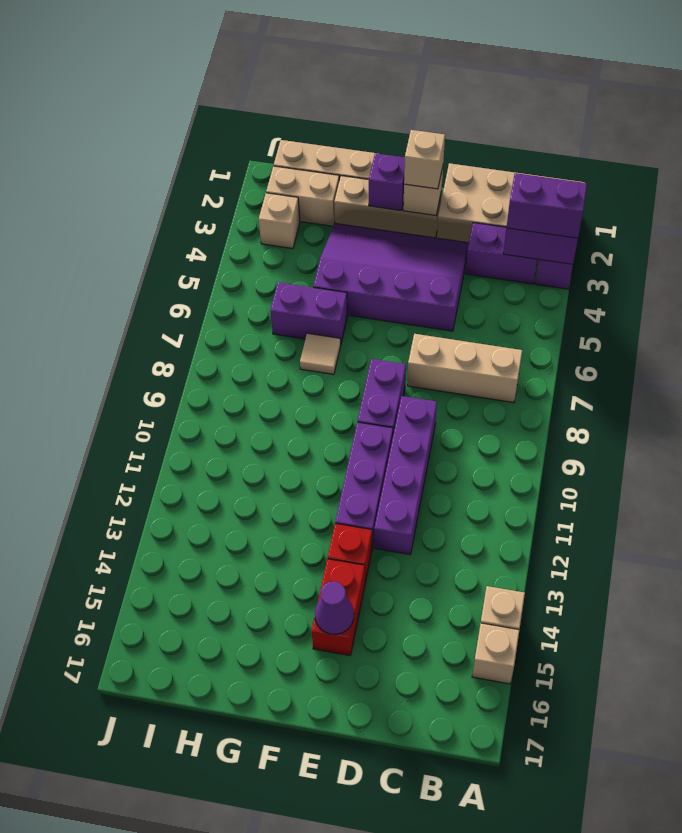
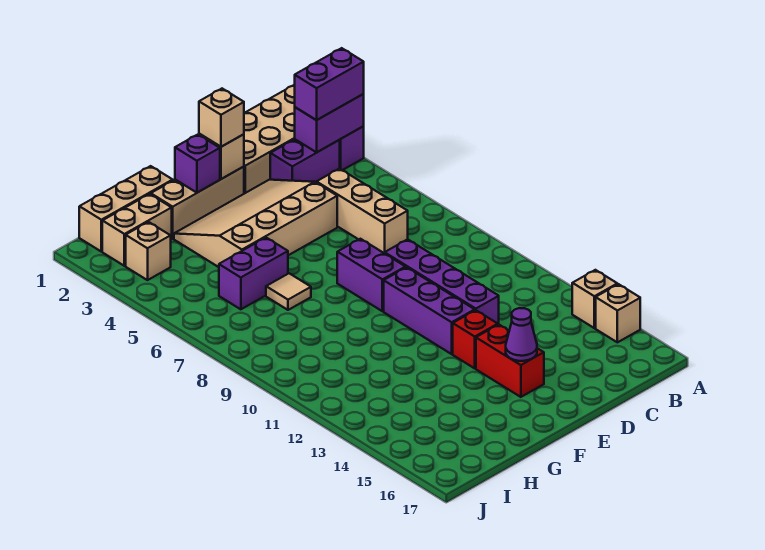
tan 1x3 brick [407,334,522,403] -> tan 1x3 brick turned to [317,169,408,253]
purple 3x4 slope [313,223,469,331] -> tan 3x4 slope [174,180,337,267]

